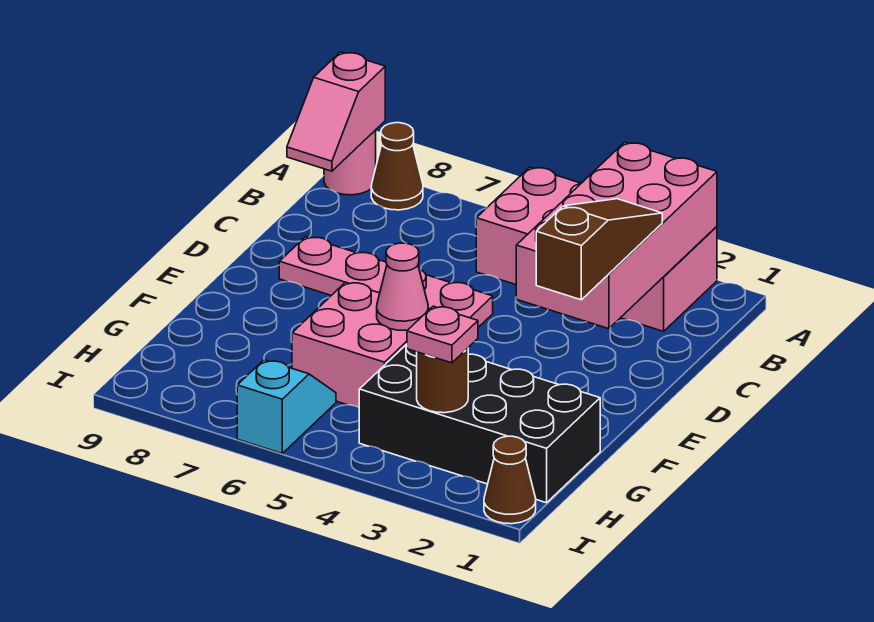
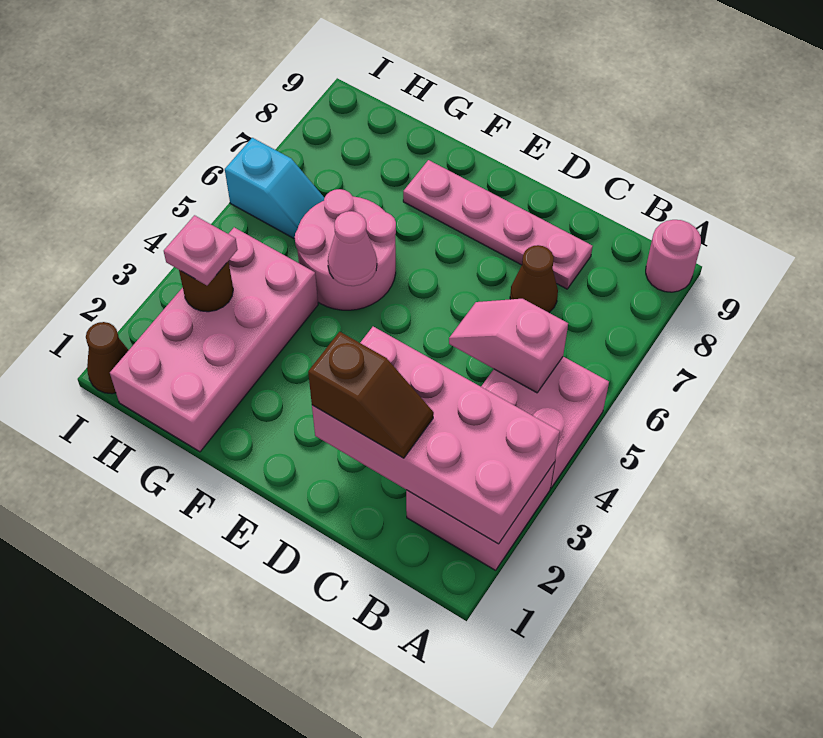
brown 1x1 cone [371,123,423,210] -> brown 1x1 cone moved to [510,245,558,312]
pink 1x2 slope [287,52,385,171] -> pink 1x2 slope moved to [449,299,568,393]
brown 1x3 slope [536,199,662,300] -> brown 1x2 slope [308,332,434,458]
pink 1x4 plate [279,237,493,327] -> pink 1x4 plate turned to [403,160,593,289]
pink 2x2 brick [292,282,429,407] -> pink 2x2 round brick [295,189,396,310]
black 2x4 brick [359,344,600,503] -> pink 2x4 brick [110,227,318,452]

